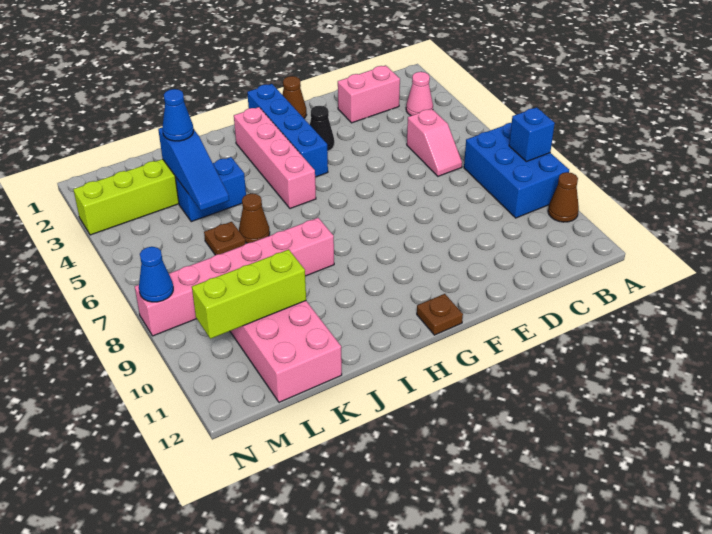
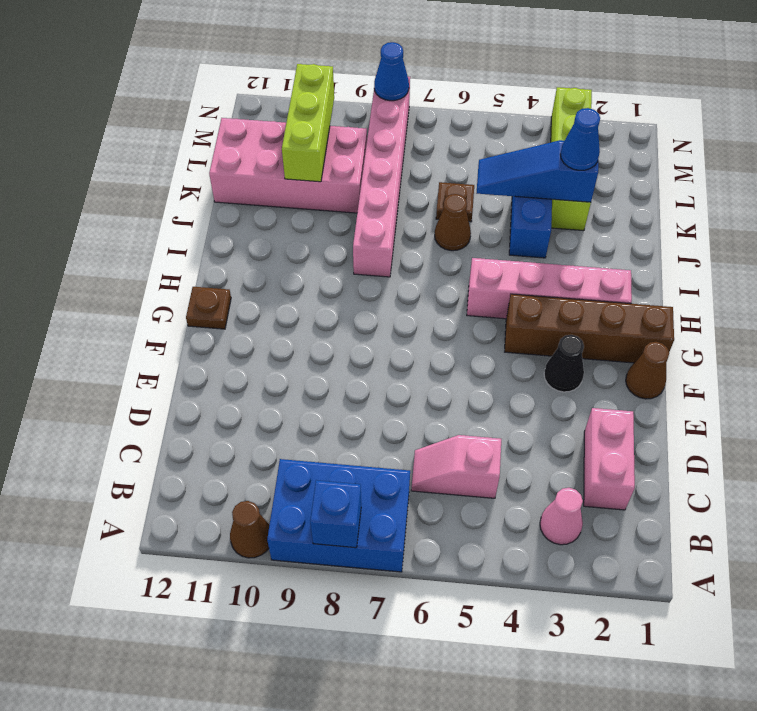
blue 1x4 brick [247,84,328,177] -> brown 1x4 brick [505,294,674,363]

